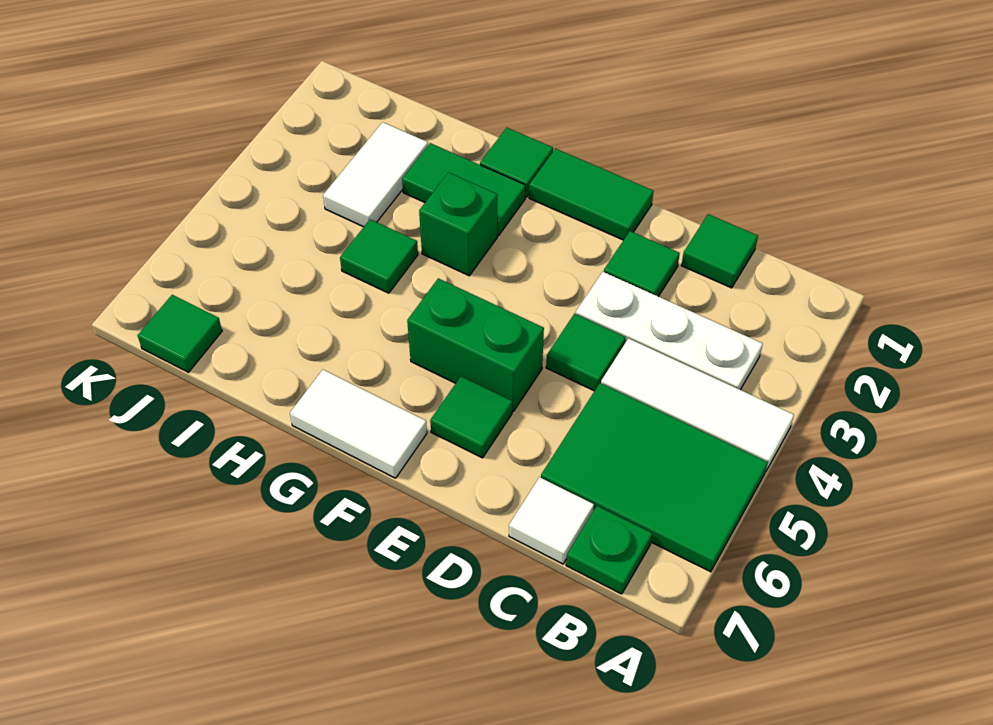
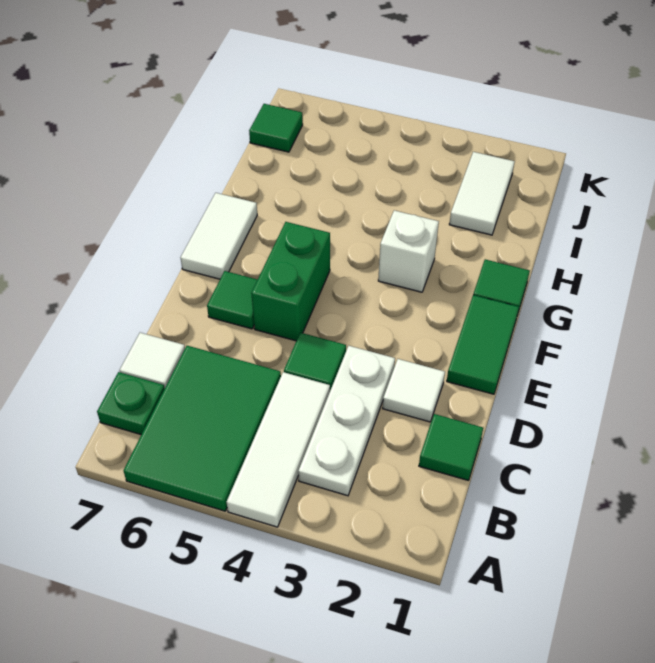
green 1x1 tile [604,231,680,296] -> white 1x1 tile [383,359,445,422]
green 1x2 tile [402,143,526,236] -> none
green 1x1 brick [419,173,497,276] -> white 1x1 brick [378,210,439,292]
green 1x1 tile [340,219,418,293] -> none
white 1x2 tile [323,122,428,227] -> white 1x2 tile turned to [449,152,515,235]

